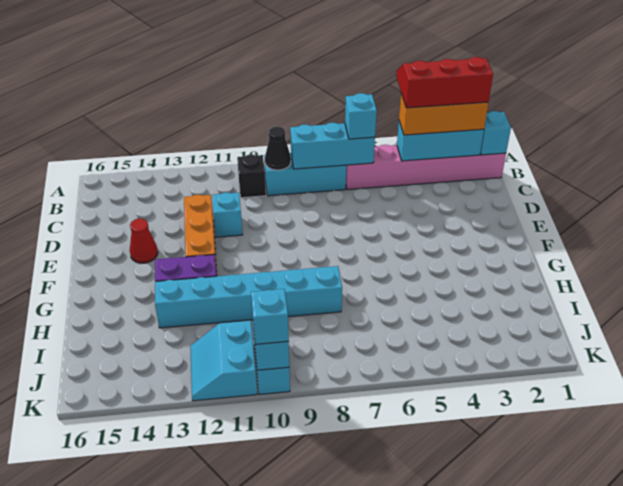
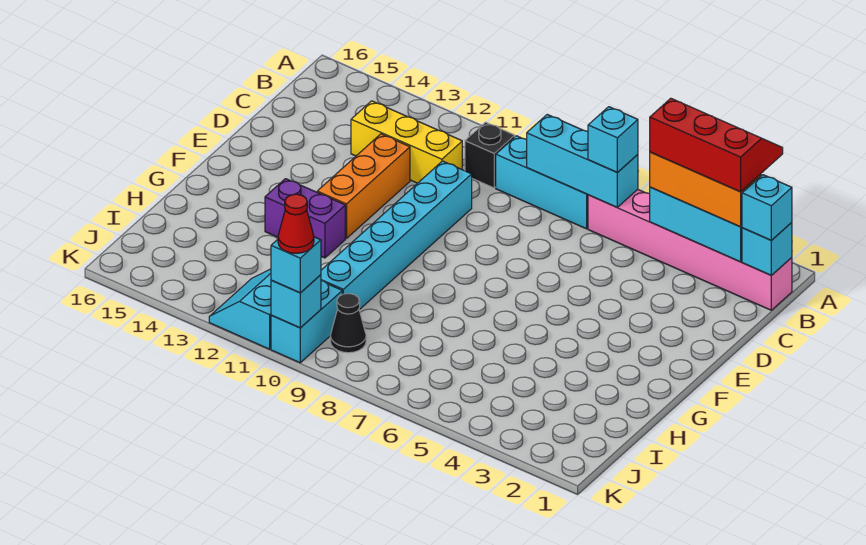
black 1x1 cone [265,126,291,170] -> black 1x1 cone moved to [330,294,366,353]
none -> yellow 1x3 brick [351,101,462,183]
cyan 1x1 brick [212,192,243,237] -> cyan 1x1 brick moved to [742,175,792,240]
red 1x1 cone [130,218,158,263] -> red 1x1 cone moved to [278,194,314,253]
cyan 1x6 brick [155,266,342,328] -> cyan 1x6 brick turned to [321,161,472,310]

